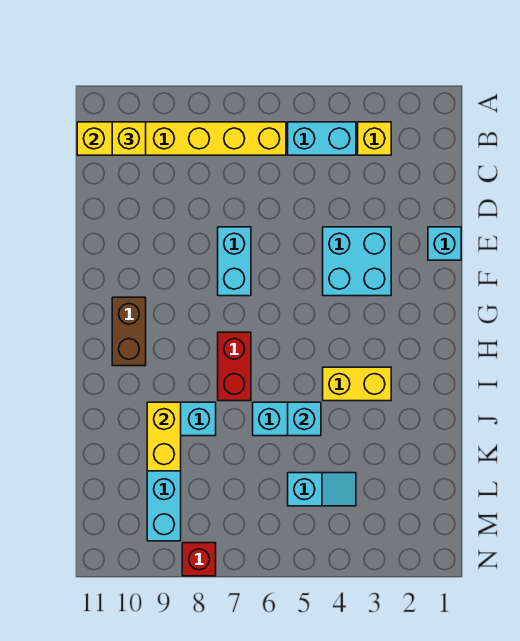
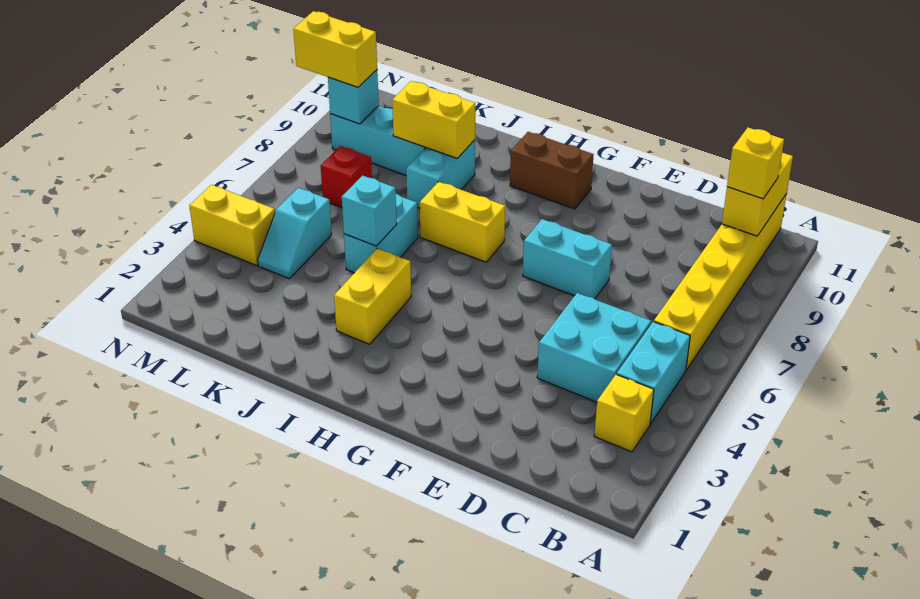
cyan 1x1 brick [428,227,461,260] -> cyan 1x1 brick moved to [328,70,379,124]
cyan 2x2 brick [323,227,391,296] -> cyan 2x2 brick moved to [537,293,651,402]
red 1x2 brick [218,332,251,401] -> yellow 1x2 brick [420,182,505,262]
none -> yellow 1x2 brick [189,185,275,265]
none -> yellow 1x2 brick [293,11,377,87]
red 1x1 brick [182,543,216,576] -> red 1x1 brick moved to [321,146,372,208]

